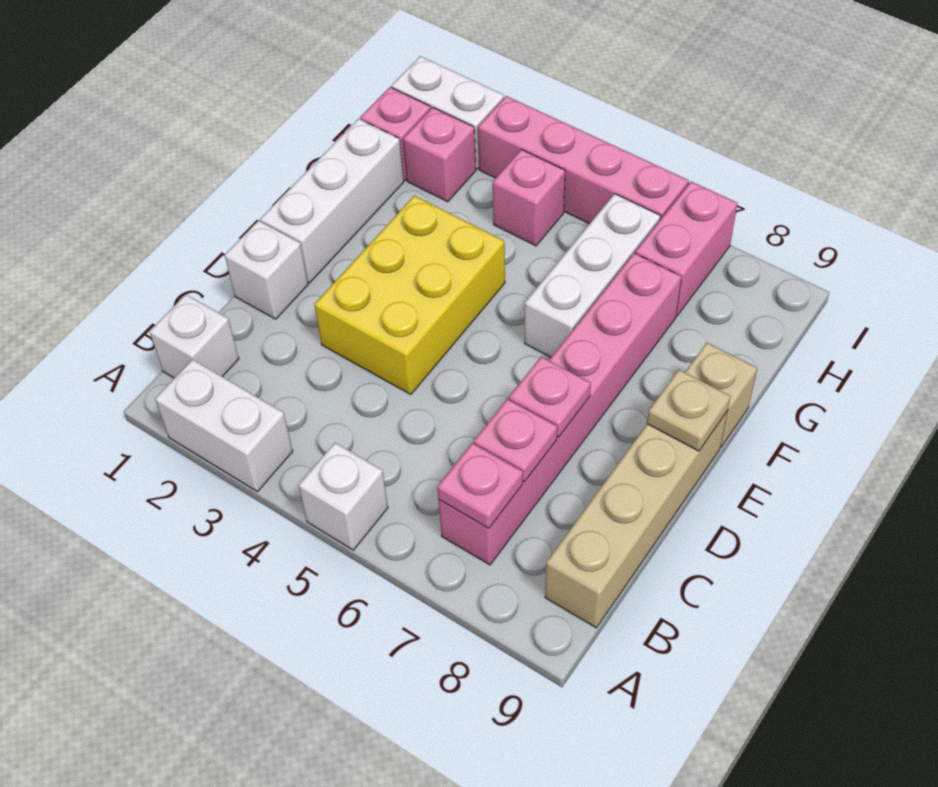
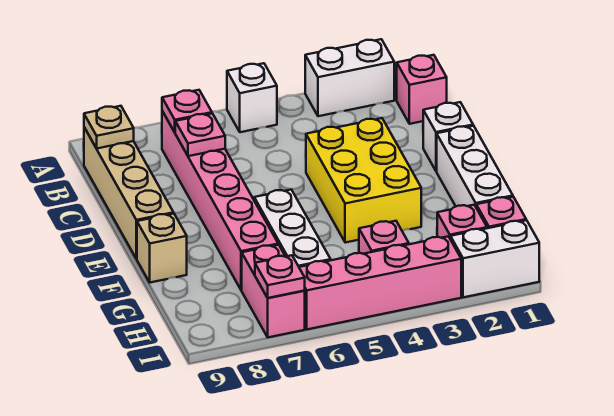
white 1x1 brick [150,295,239,378] -> pink 1x1 brick [397,55,447,124]
pink 1x1 plate [509,357,591,437] -> pink 1x1 plate moved to [255,255,305,298]
tan 1x1 plate [647,370,731,451] -> tan 1x1 plate moved to [84,106,134,148]

